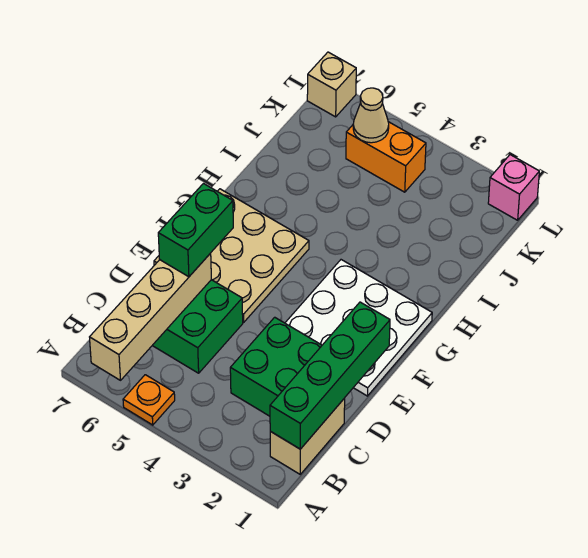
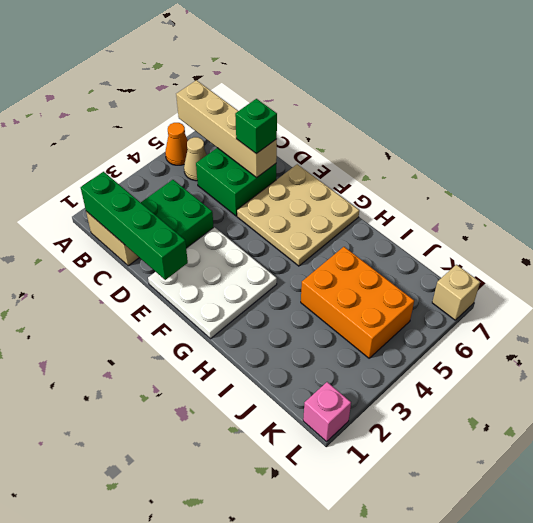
orange 1x1 plate [123,375,175,425] -> orange 1x1 cone [165,123,188,165]
green 1x2 brick [158,184,233,277] -> green 1x1 brick [235,99,277,154]
orange 1x2 brick [346,122,426,192] -> orange 2x3 brick [301,247,414,358]
tan 1x1 cone [353,88,389,143] -> tan 1x1 cone moved to [184,137,207,181]

